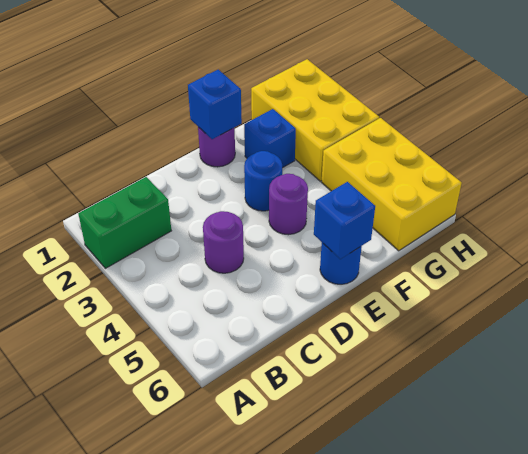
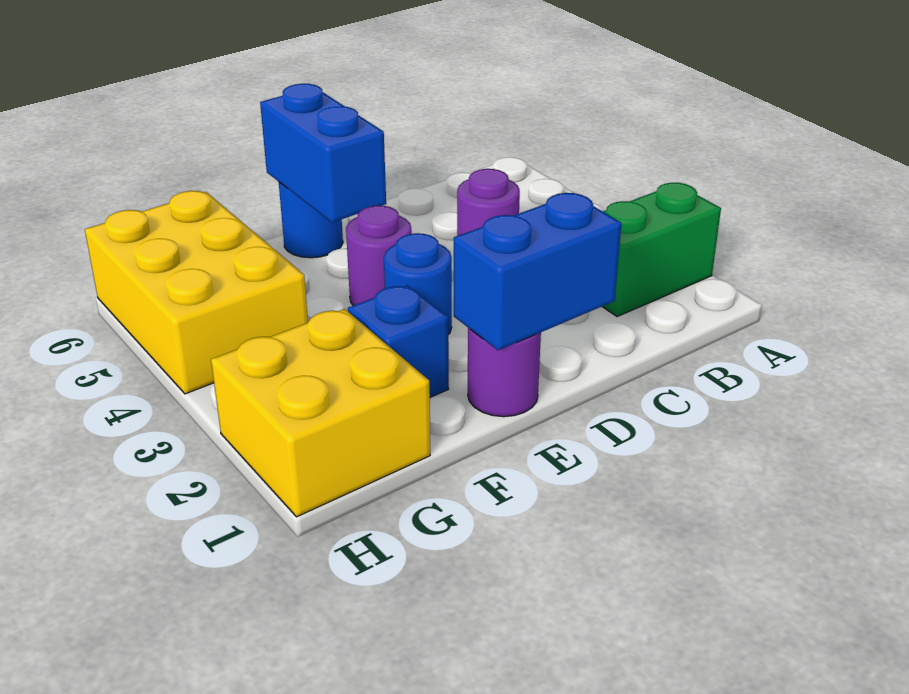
blue 1x1 brick [188,70,242,139] -> blue 1x2 brick [454,193,621,350]
blue 1x1 brick [314,182,375,259] -> blue 1x2 brick [260,84,386,222]
yellow 2x3 brick [251,59,379,181] -> yellow 2x2 brick [211,309,430,517]

